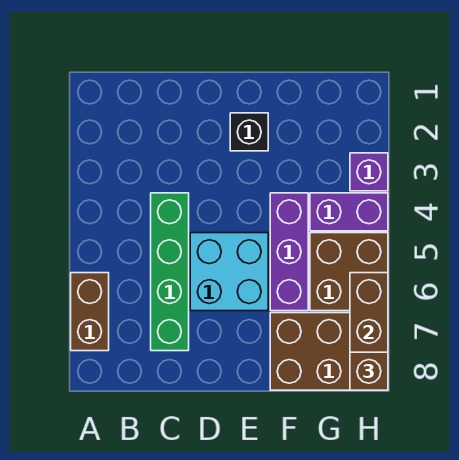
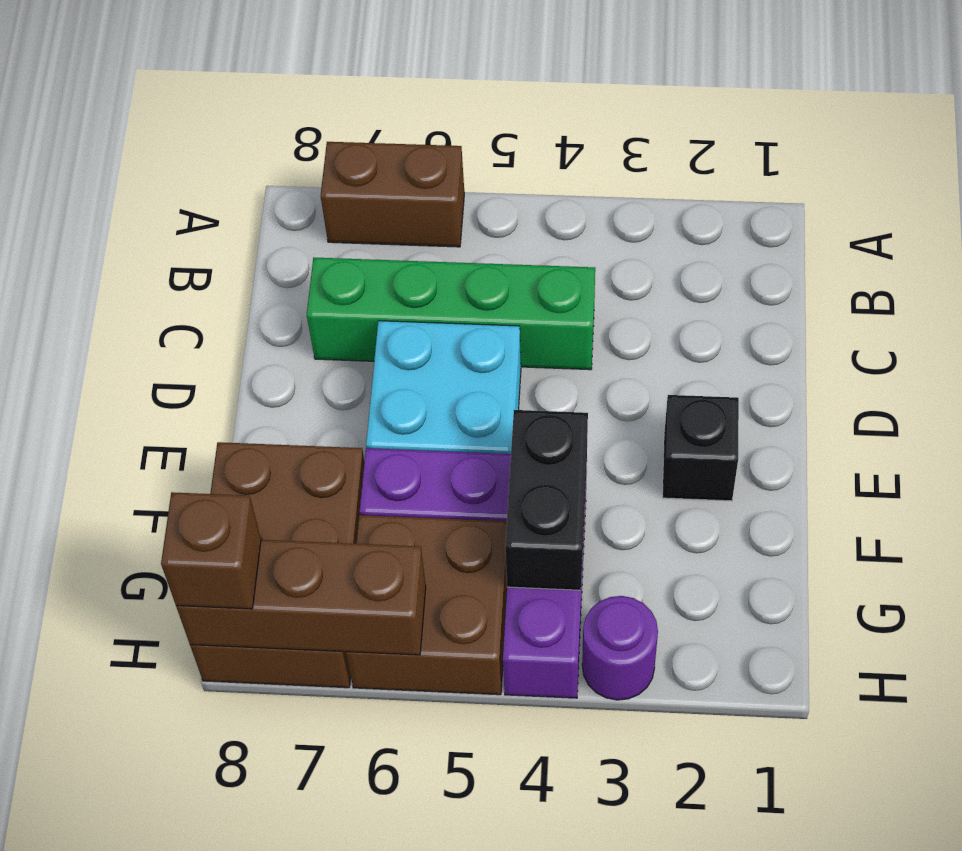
none -> black 1x2 brick [505,410,588,590]
purple 1x1 brick [350,153,388,191] -> purple 1x1 round brick [582,596,658,700]

